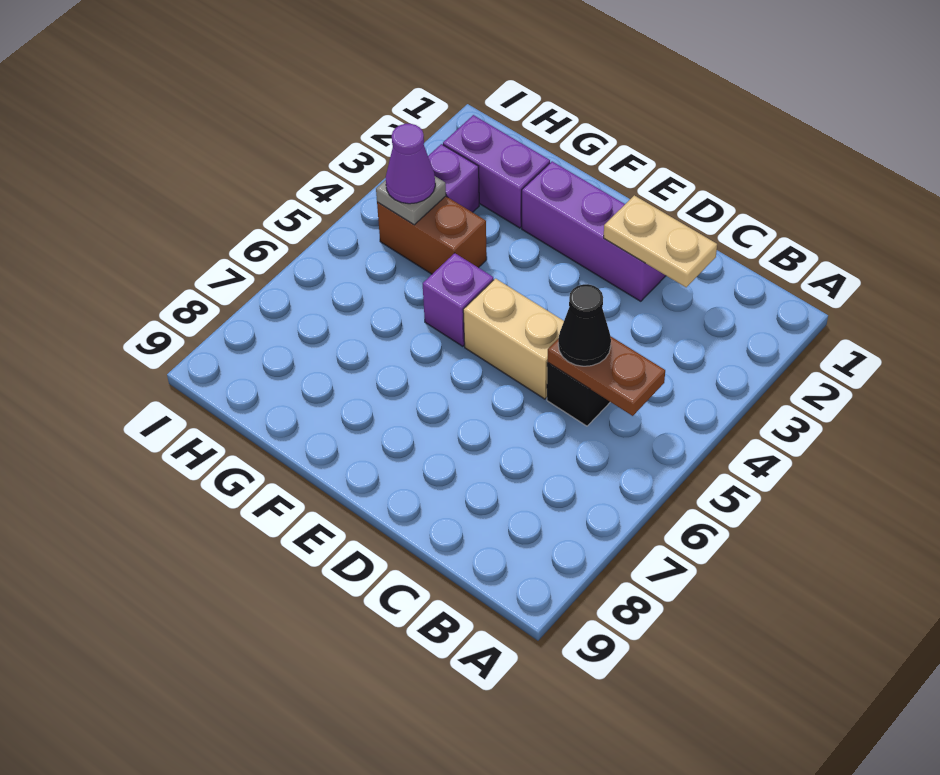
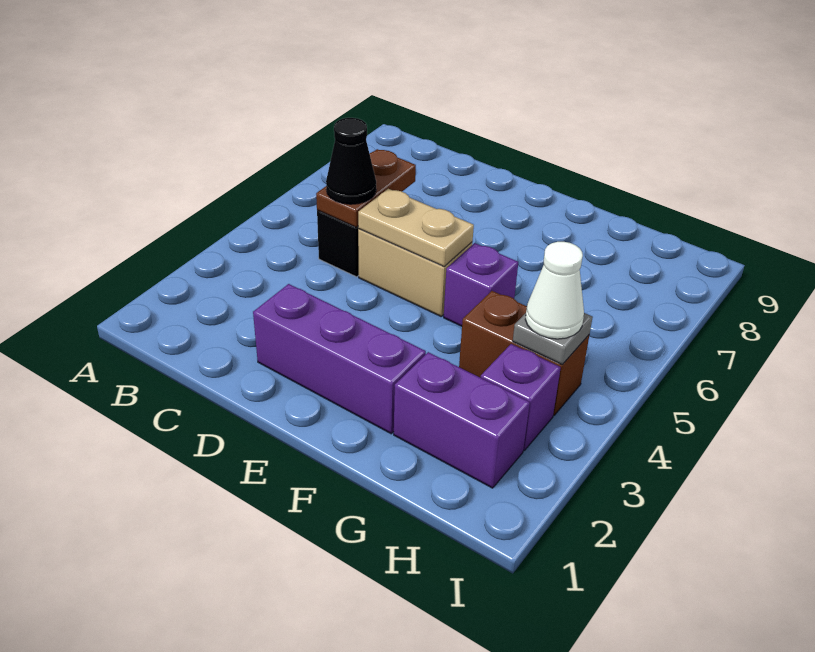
brown 1x2 plate [548,336,665,416] -> brown 1x2 plate turned to [316,149,416,227]
tan 1x2 plate [604,195,717,287] -> tan 1x2 plate moved to [358,189,474,267]
purple 1x1 cone [386,124,435,204] -> white 1x1 cone [525,242,584,339]

